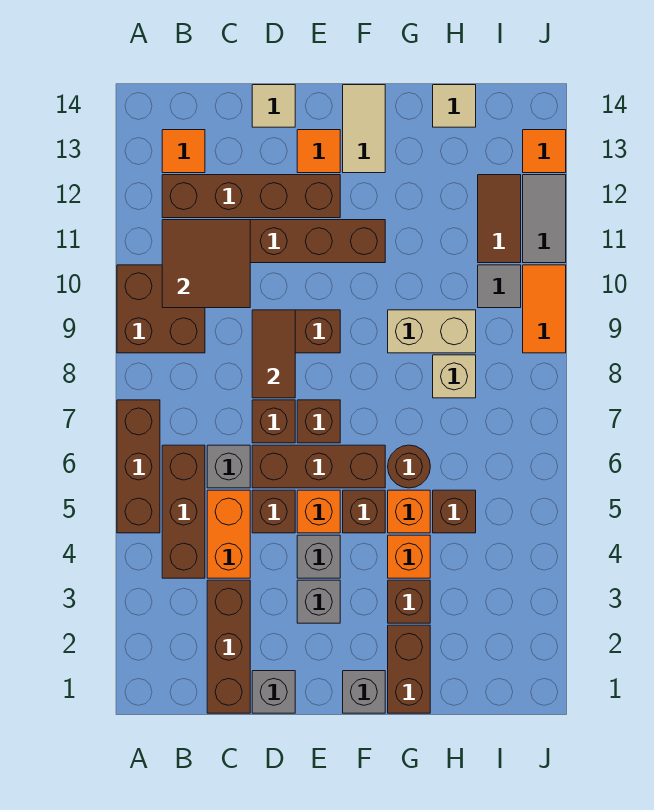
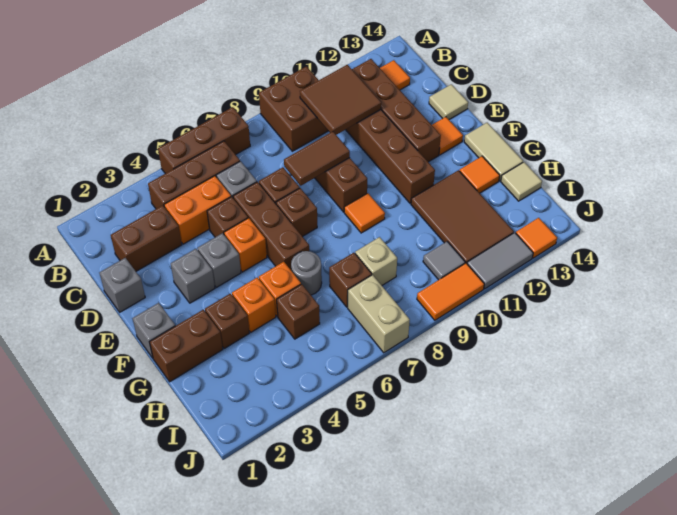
brown 1x3 brick [207,580,250,713] -> brown 1x2 brick [111,205,182,271]
brown 1x1 brick [343,490,385,533] -> brown 1x1 brick moved to [329,253,372,307]
none -> orange 1x1 tile [344,193,385,233]
tan 1x2 tile [343,85,385,173] -> tan 1x2 tile turned to [464,123,523,181]
brown 1x1 round brick [388,445,430,488] -> grey 1x1 round brick [291,251,322,295]
tan 1x2 brick [388,310,476,353] -> tan 1x2 brick moved to [348,275,410,353]
none -> orange 1x1 tile [460,156,500,193]
brown 1x2 tile [478,175,521,263] -> brown 2x3 tile [411,170,514,263]

